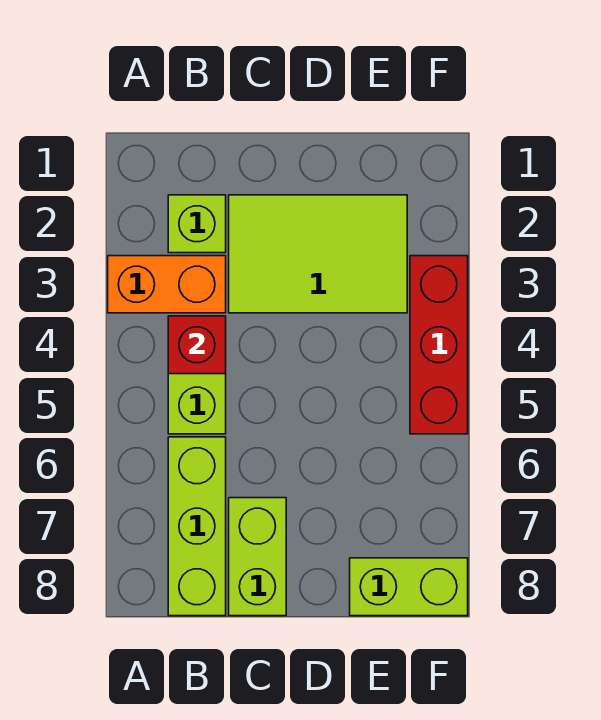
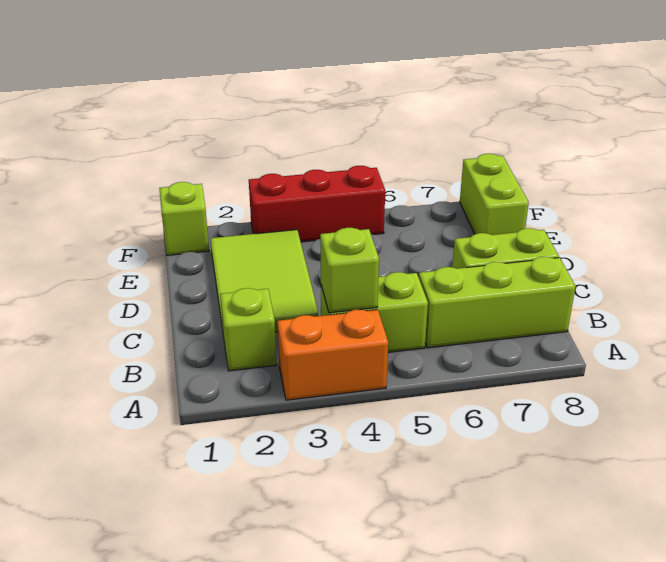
orange 1x2 brick [108,256,226,313] -> orange 1x2 brick turned to [277,310,388,400]
red 1x1 brick [168,316,226,374] -> lime 1x1 brick [320,228,379,313]
none -> lime 1x1 brick [159,182,209,255]

